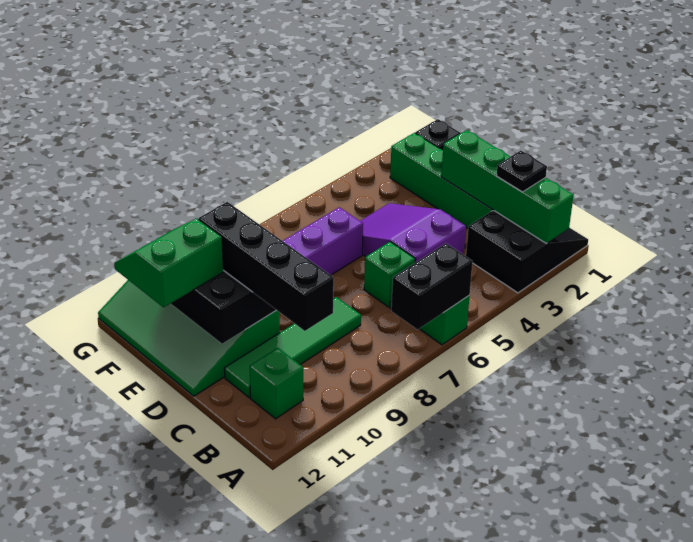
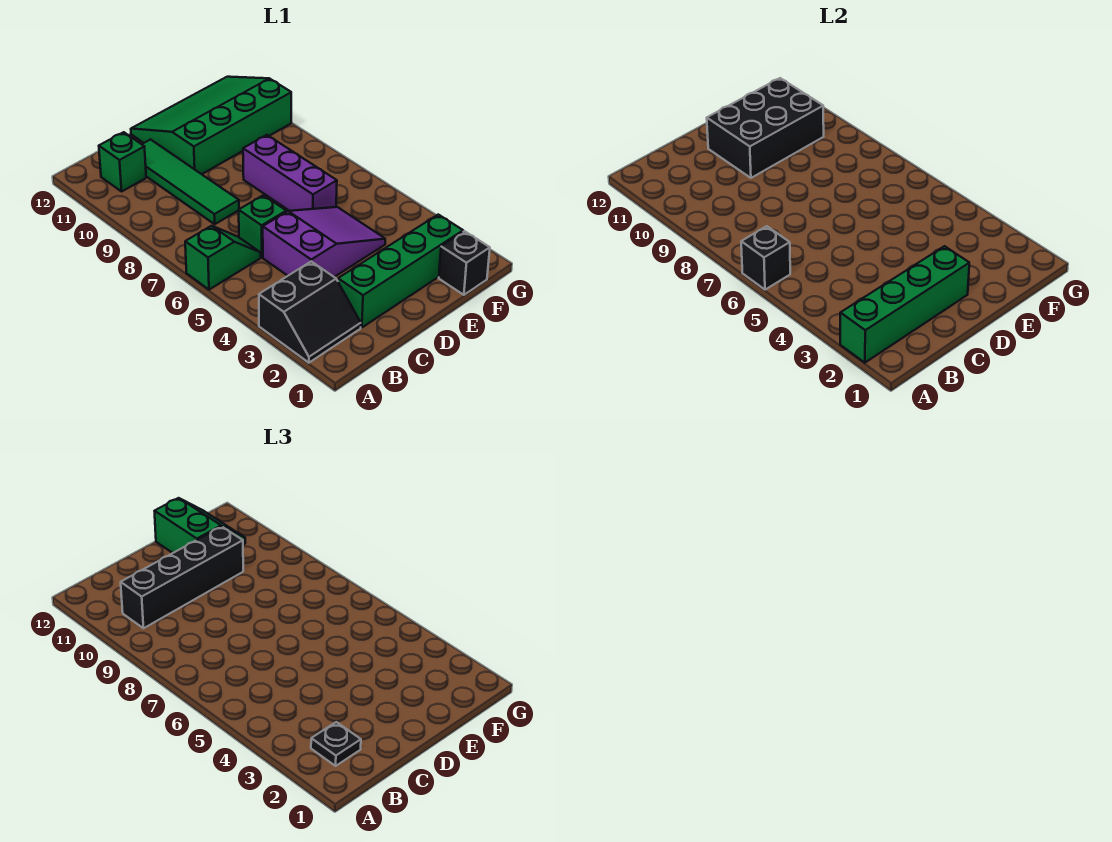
black 2x3 slope [466,211,588,293] -> black 2x2 slope [259,261,361,363]
black 1x2 brick [391,243,473,330] -> black 1x1 brick [741,226,790,290]

